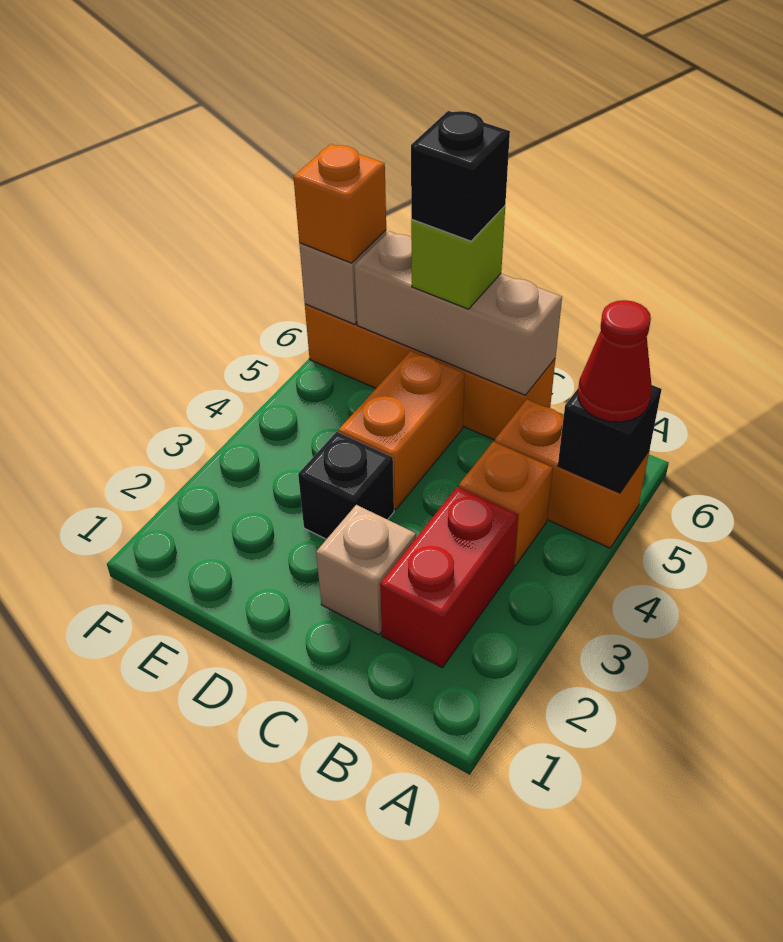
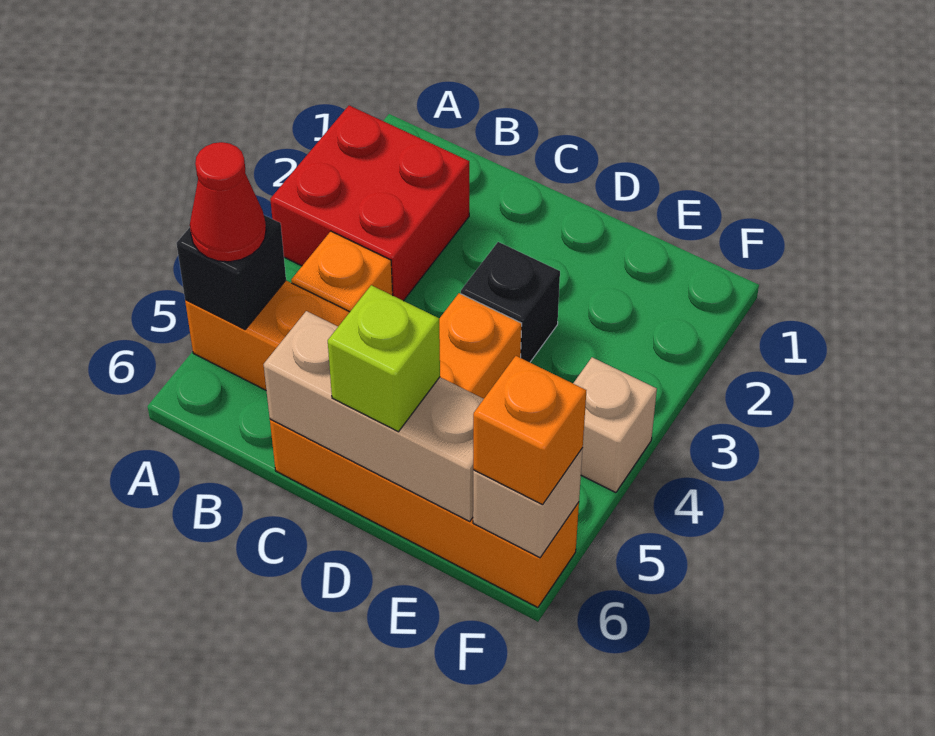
red 1x2 brick [380,487,518,667] -> red 2x2 brick [270,106,469,301]
tan 1x1 brick [316,505,416,635] -> tan 1x1 brick moved to [573,357,657,493]
black 1x1 brick [411,111,510,241] -> none

